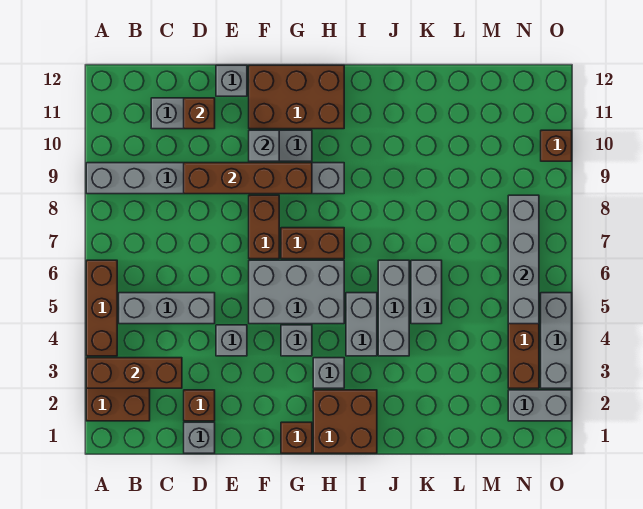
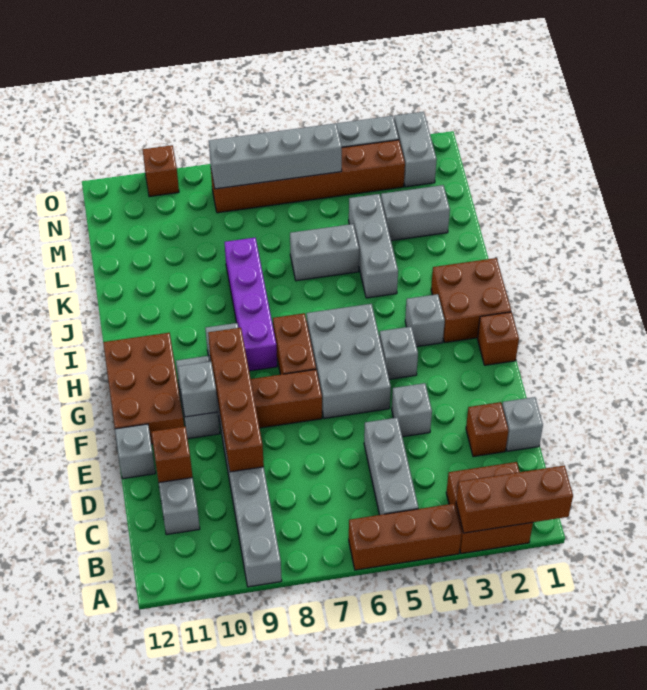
brown 1x3 brick [86,358,182,388] -> brown 1x3 brick turned to [456,465,573,533]
none -> purple 1x4 brick [225,238,277,371]
grey 1x2 brick [346,293,377,356] -> grey 1x2 brick moved to [381,185,450,241]
grey 1x3 brick [378,260,409,356] -> grey 1x3 brick turned to [349,194,398,298]

